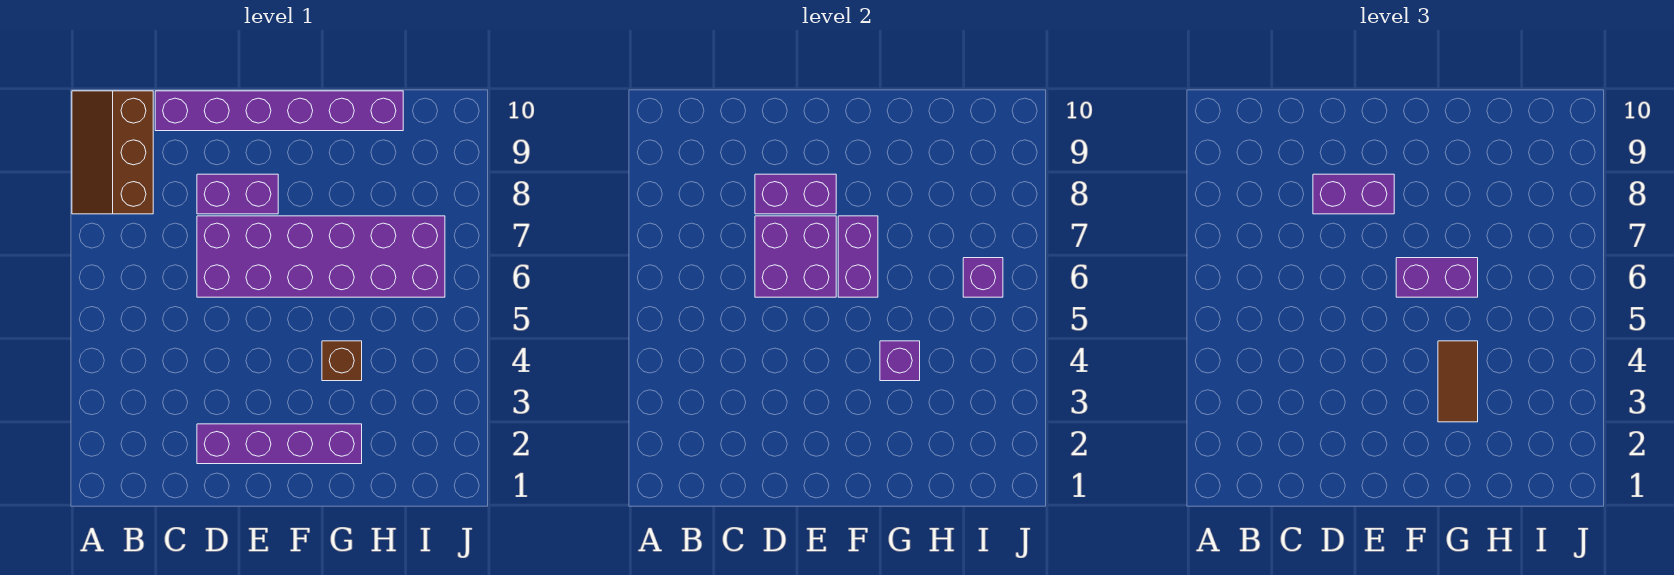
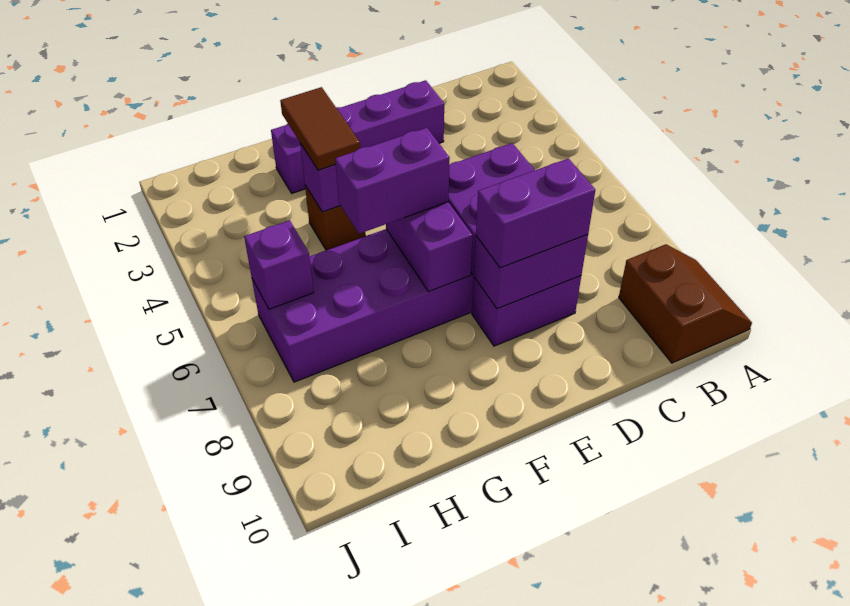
brown 2x3 slope [72,91,153,214] -> brown 2x2 slope [619,244,752,363]
purple 1x6 brick [155,91,403,131] -> none

